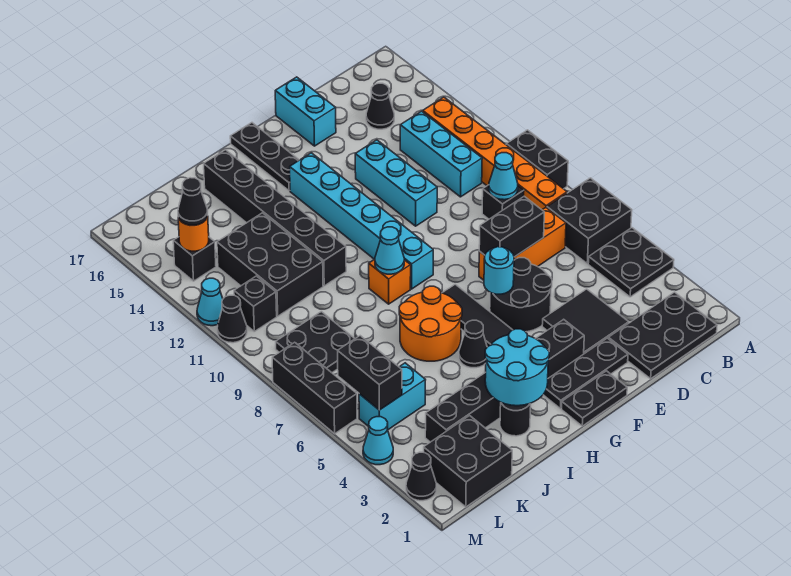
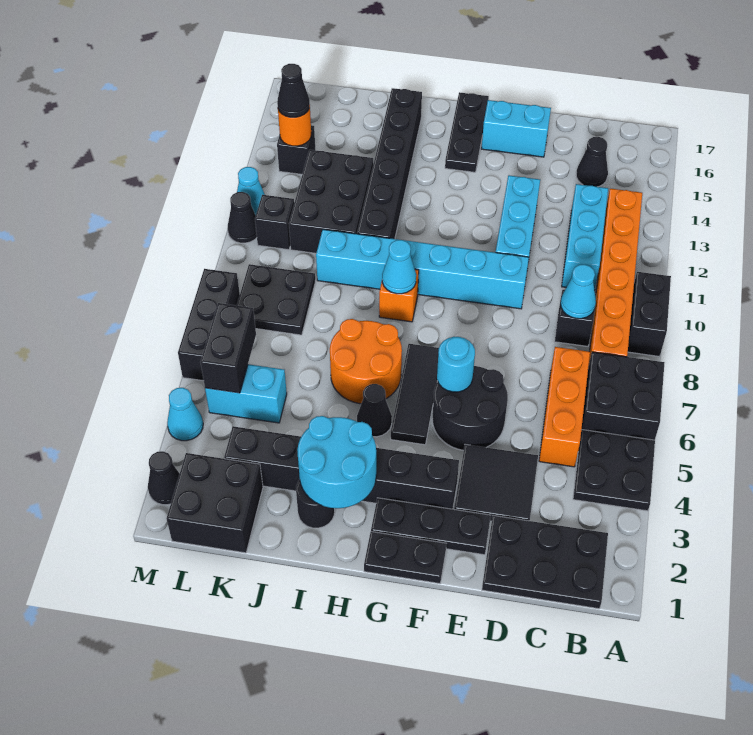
orange 1x3 brick [479,208,566,280] -> orange 1x3 brick turned to [539,347,590,467]
black 1x2 brick [479,196,544,257] -> none
cyan 1x2 brick [275,77,336,146] -> cyan 1x2 brick turned to [482,100,551,157]
cyan 1x6 brick [290,153,433,289] -> cyan 1x6 brick turned to [316,229,529,309]

